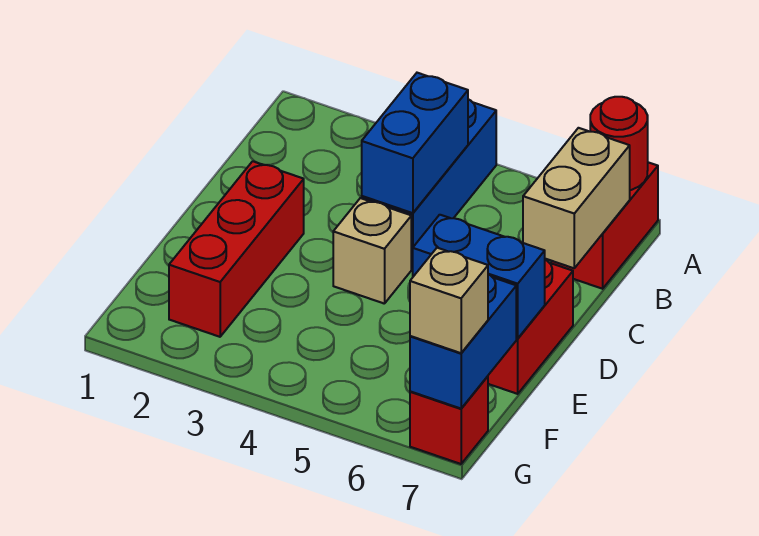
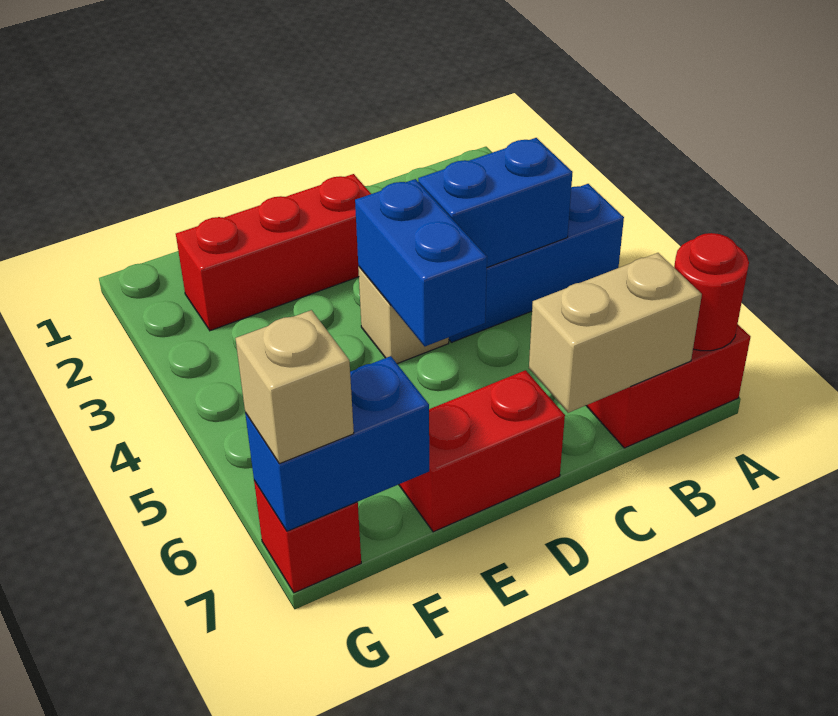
blue 1x2 brick [413,215,545,338] -> blue 1x2 brick moved to [355,179,487,346]

